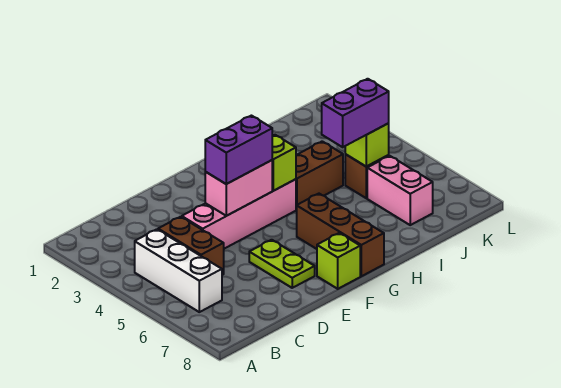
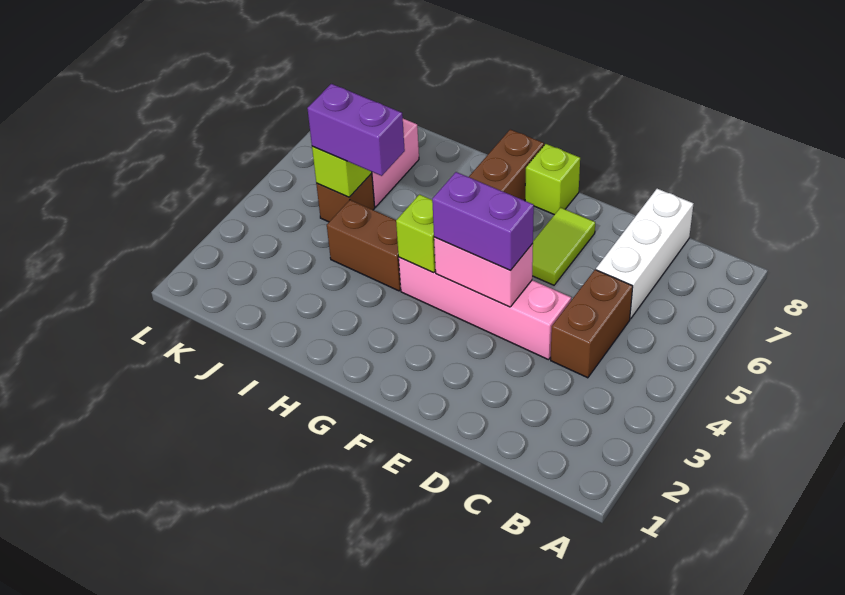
white 1x3 brick [135,229,222,312] -> white 1x3 brick moved to [596,189,694,319]
lime 1x2 plate [249,240,315,288] -> lime 1x2 tile [532,208,595,285]

